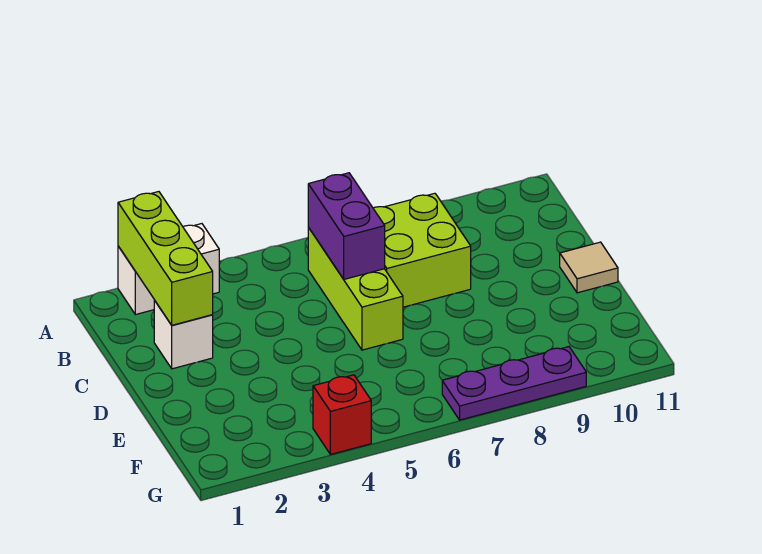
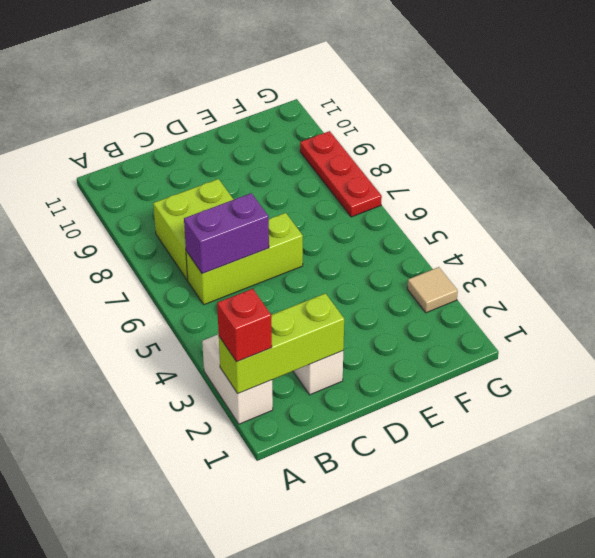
tan 1x1 tile [560,242,618,293] -> tan 1x1 tile moved to [407,267,458,313]
red 1x1 brick [313,375,371,454] -> red 1x1 brick moved to [217,289,272,362]
purple 1x3 plate [442,347,586,420] -> red 1x3 plate [300,131,382,217]

